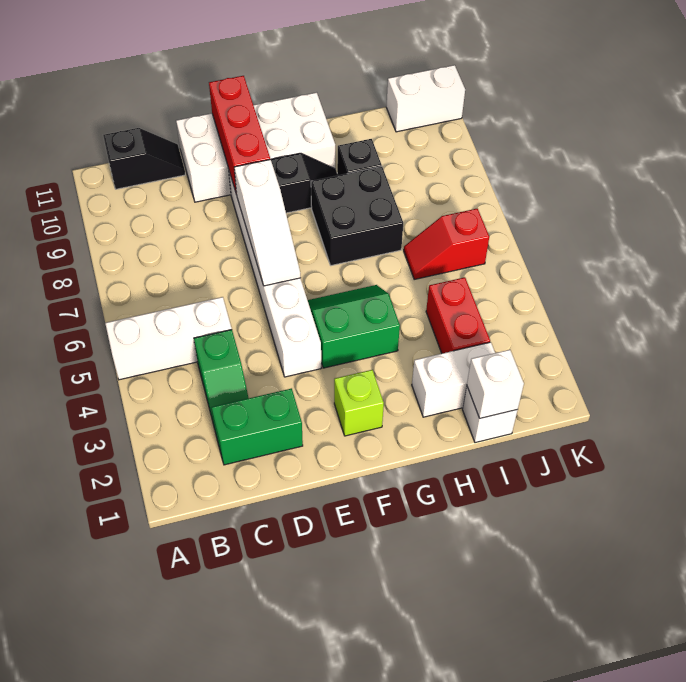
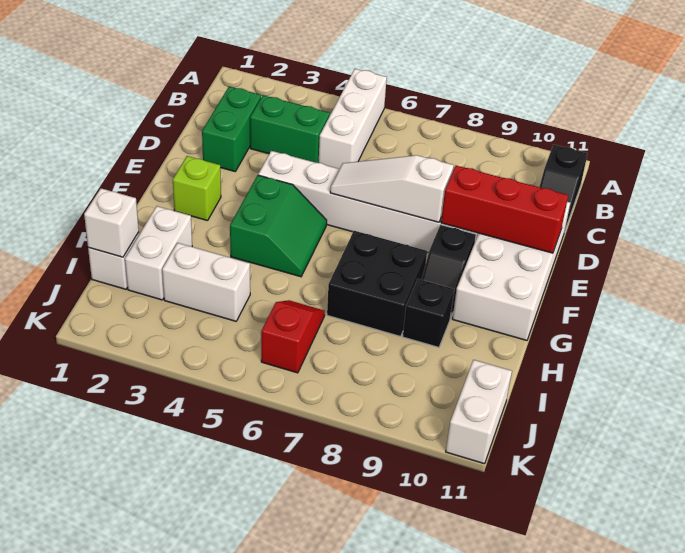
green 1x2 slope [194,330,248,428] -> green 1x2 brick [250,95,330,163]
red 1x2 brick [426,277,490,353] -> white 1x2 brick [162,243,250,321]

